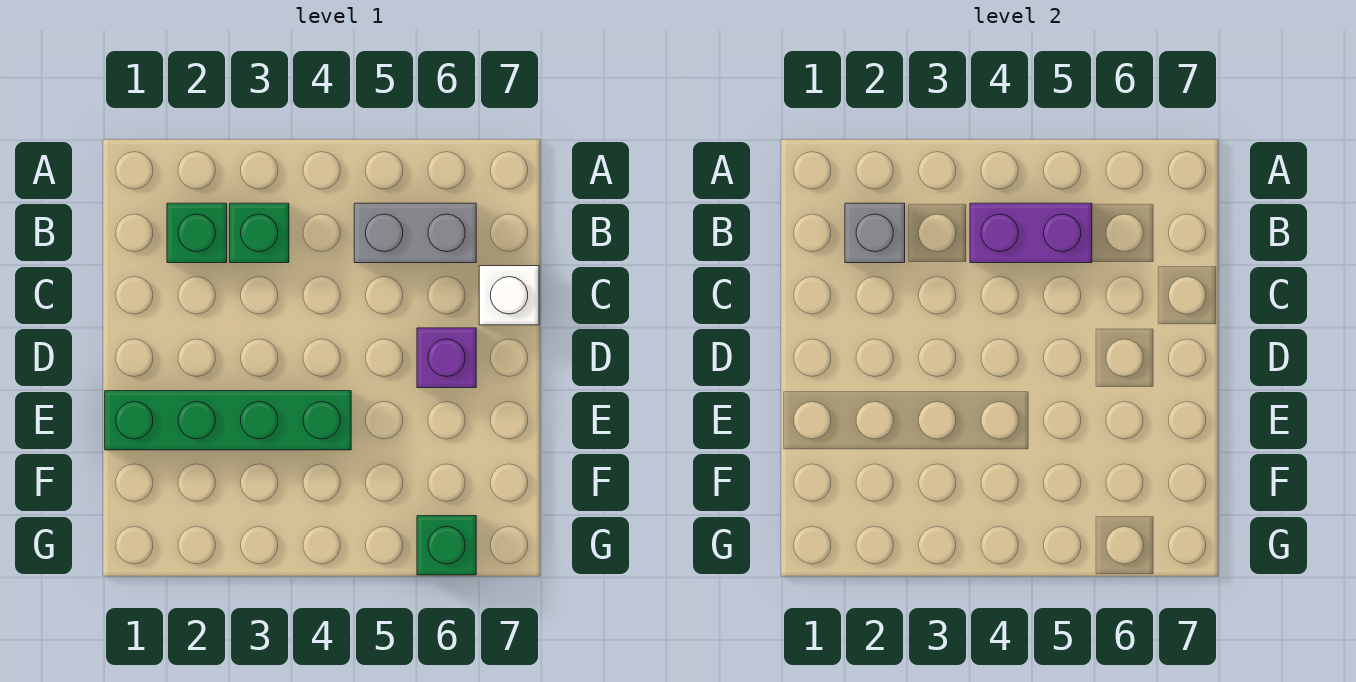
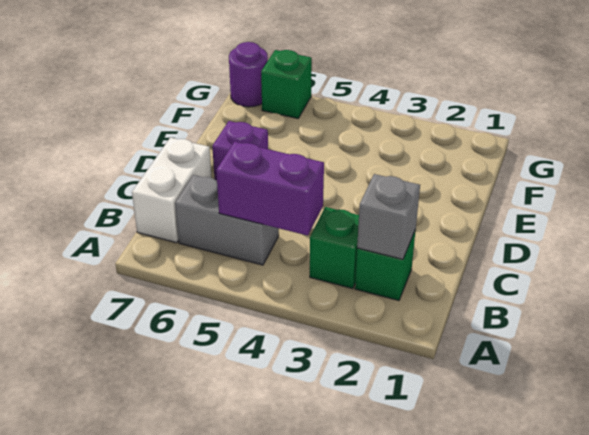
white 1x1 brick [479,266,539,325] -> white 1x2 brick [132,138,212,243]
green 1x4 brick [105,391,351,450] -> none
none -> purple 1x1 round brick [229,42,268,107]

